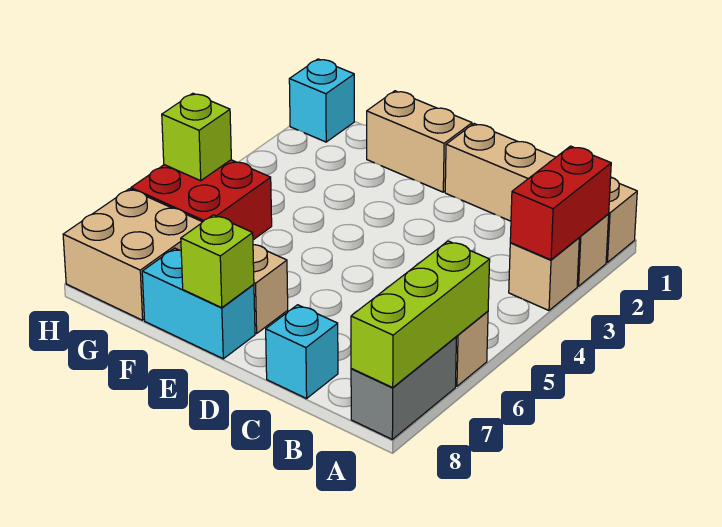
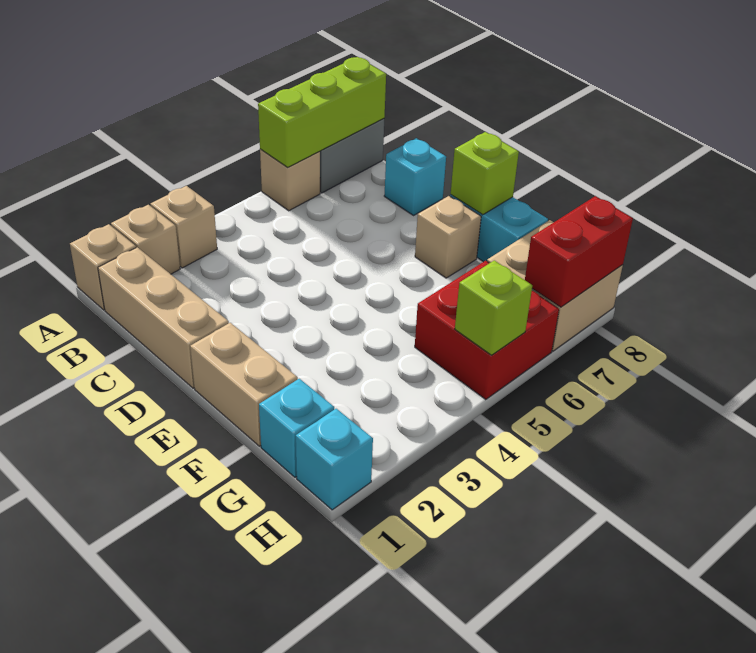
red 1x2 brick [510,146,611,260] -> red 1x2 brick moved to [525,196,633,307]
none -> cyan 1x1 brick [259,379,334,477]

